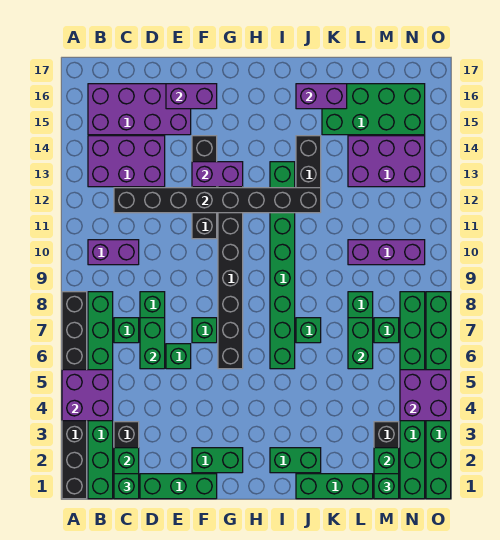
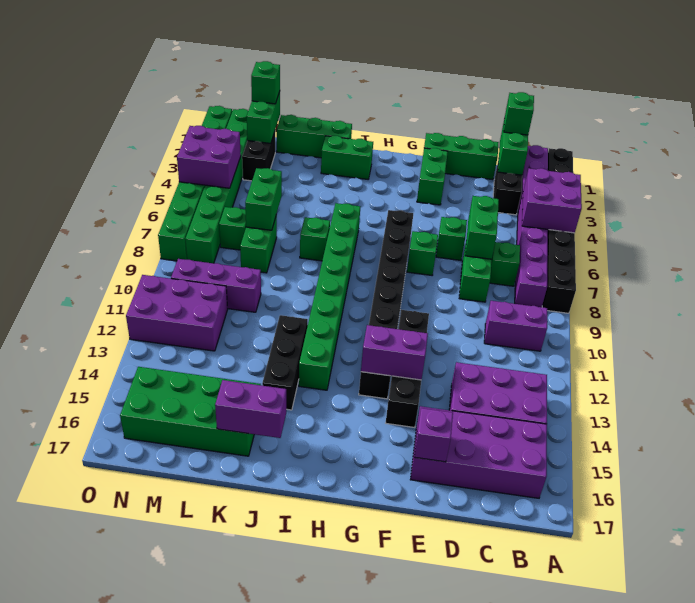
green 1x8 brick [88,292,113,499] -> purple 1x8 brick [515,145,548,307]
black 1x8 brick [114,188,321,213] -> none
purple 1x2 brick [166,84,217,109] -> purple 1x1 brick [414,408,453,462]
green 1x2 brick [192,448,243,473] -> green 1x2 brick turned to [417,148,448,205]
purple 2x3 brick [348,136,425,187] -> purple 2x3 brick moved to [126,275,228,351]

